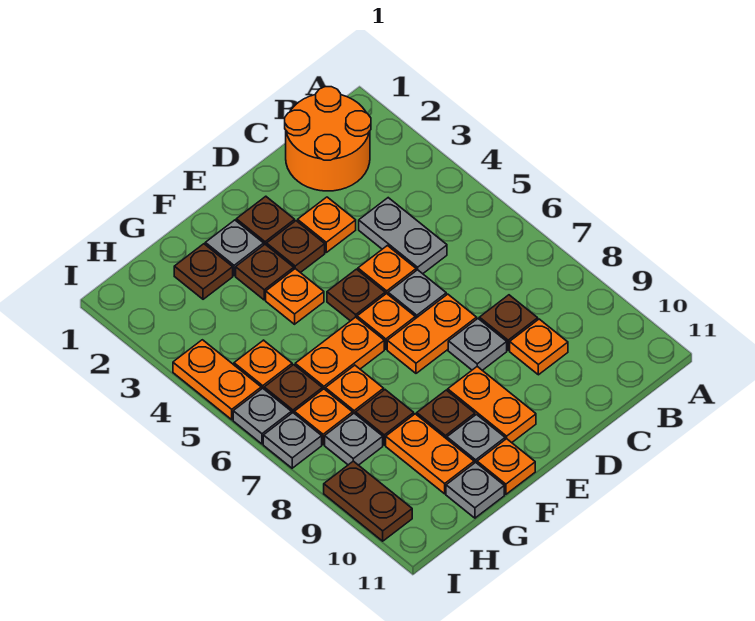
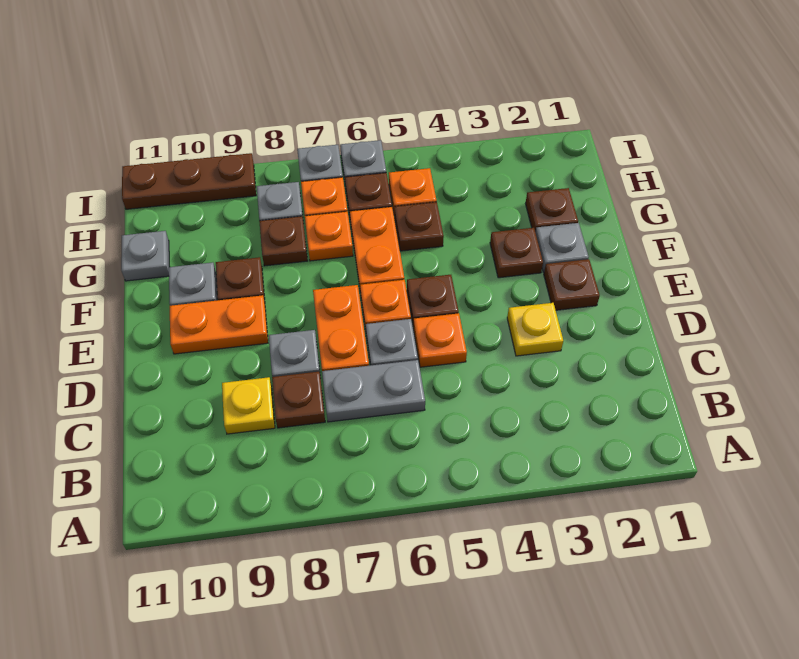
orange 2x2 round brick [285,87,371,191] -> none
grey 1x2 plate [359,198,447,274] -> grey 1x2 plate moved to [322,360,425,422]
orange 1x1 plate [510,319,568,375] -> yellow 1x1 plate [222,377,275,434]
orange 1x1 plate [298,197,356,252] -> yellow 1x1 plate [507,303,563,356]
brown 1x1 plate [267,221,325,273] -> brown 1x1 plate moved to [395,202,444,251]
orange 1x1 plate [266,269,324,324] -> none
orange 1x1 plate [477,439,535,494] -> none
orange 1x2 plate [386,414,474,494] -> none
orange 1x2 plate [173,340,261,420] -> none
brown 1x2 plate [324,461,412,541] -> brown 1x3 plate [122,153,256,209]

